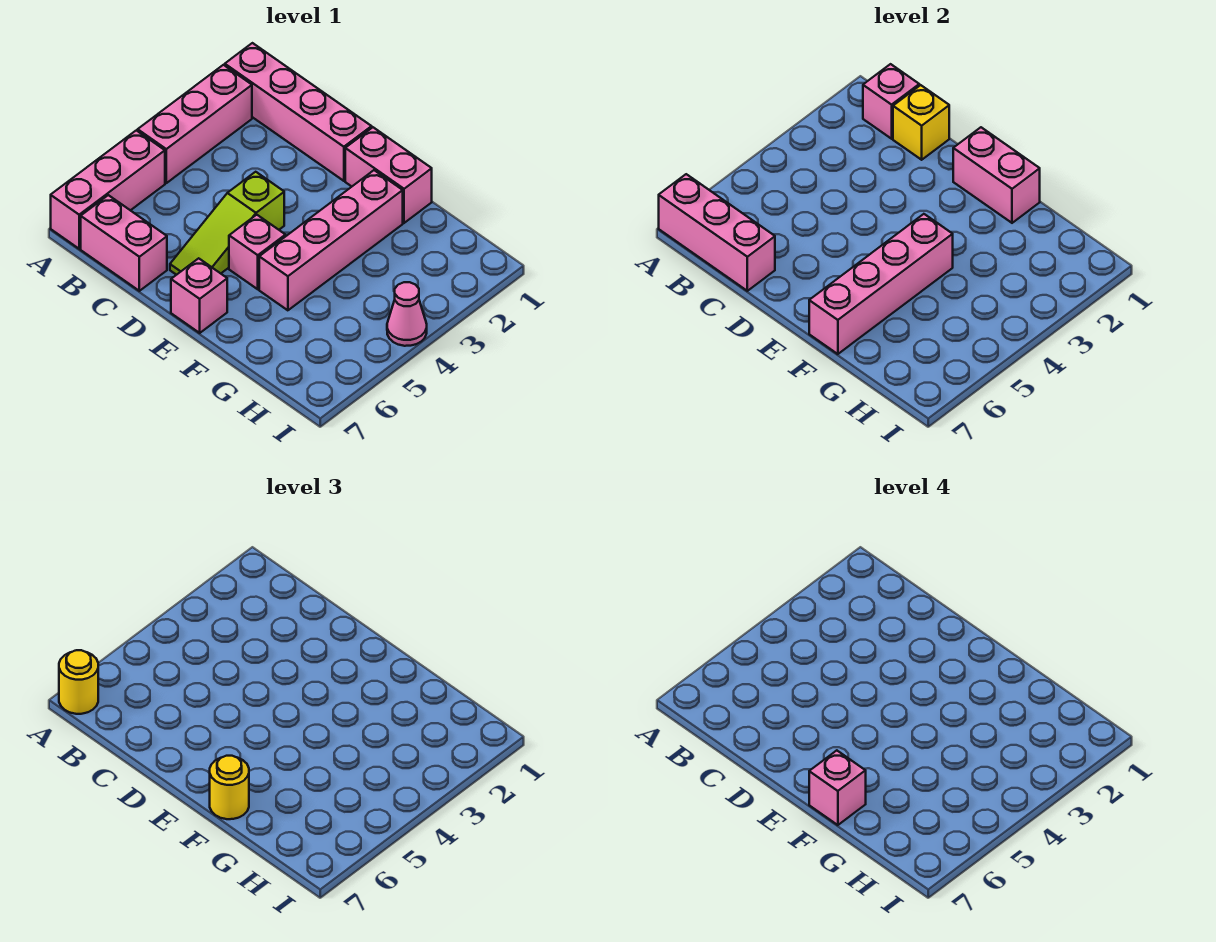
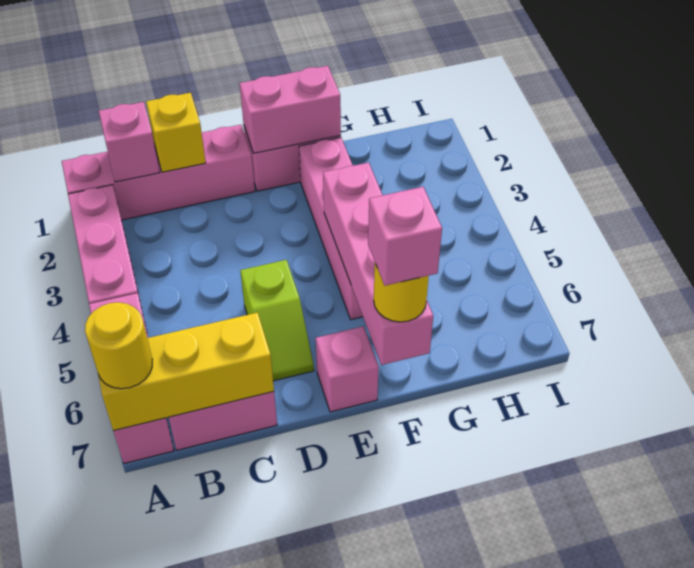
pink 1x3 brick [659,174,775,291] -> yellow 1x3 brick [98,313,274,431]
lime 1x3 slope [170,172,284,275] -> lime 1x2 slope [240,260,314,381]
pink 1x1 brick [229,215,285,289] -> none
pink 1x1 cone [387,282,427,346] -> none

